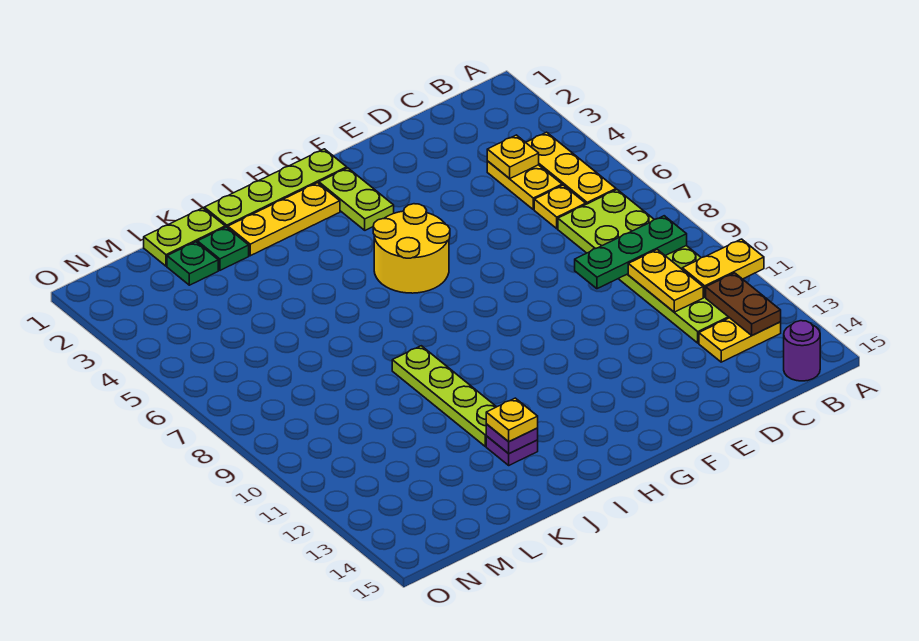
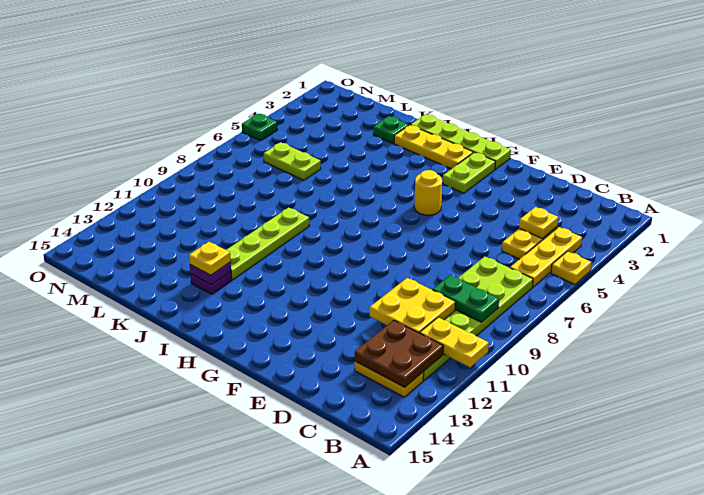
green 1x3 plate [575,216,687,289] -> green 1x2 plate [433,275,499,322]
brown 1x2 plate [706,273,781,335] -> brown 2x2 plate [355,320,443,387]
purple 1x1 round brick [784,321,820,381] -> none
yellow 1x1 plate [534,185,586,229] -> yellow 1x1 plate moved to [551,251,591,284]
yellow 1x2 plate [628,250,703,312] -> yellow 2x2 plate [370,278,455,333]
yellow 2x2 round brick [373,204,450,293] -> yellow 1x1 round brick [414,170,442,215]
lime 1x2 plate [144,208,225,266] -> lime 1x2 plate moved to [264,142,321,180]
green 1x1 plate [167,242,218,285] -> green 1x1 plate moved to [242,114,277,141]

